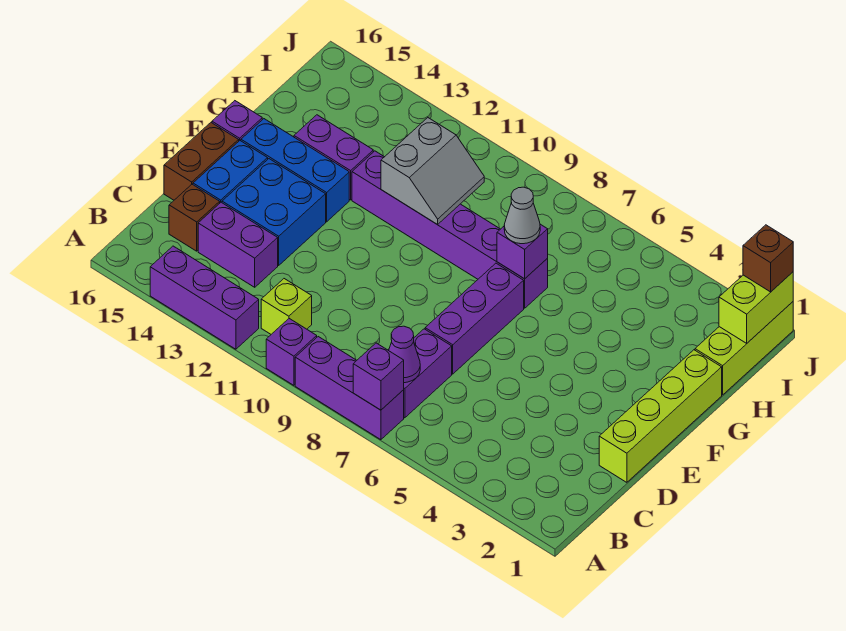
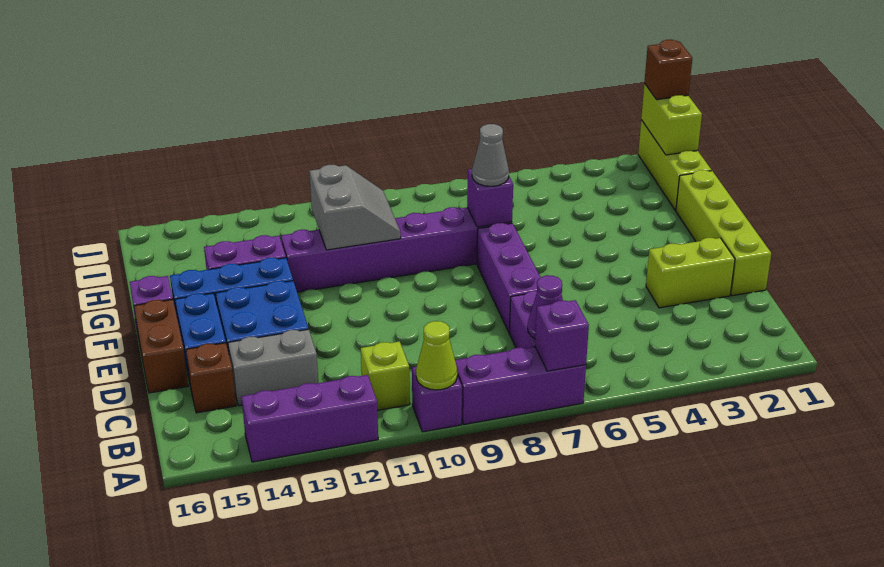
none -> lime 1x1 cone [416,321,457,390]
purple 1x2 brick [198,202,278,287] -> grey 1x2 brick [228,329,318,406]
none -> lime 1x2 brick [646,238,735,308]

